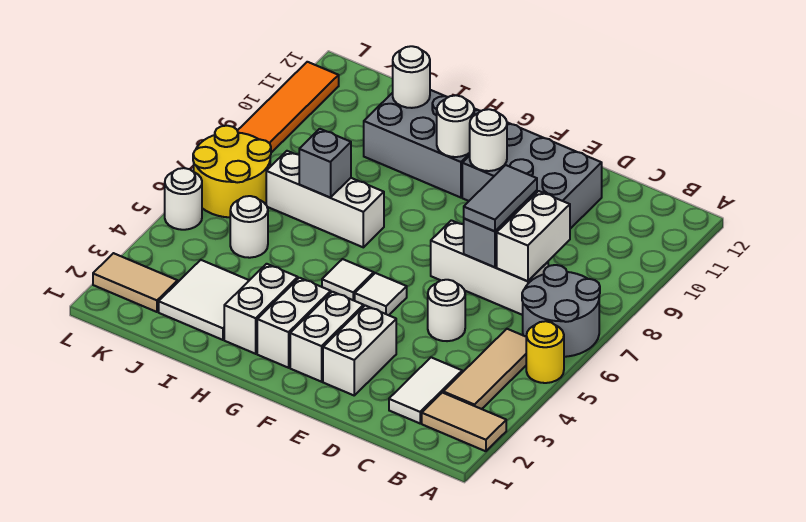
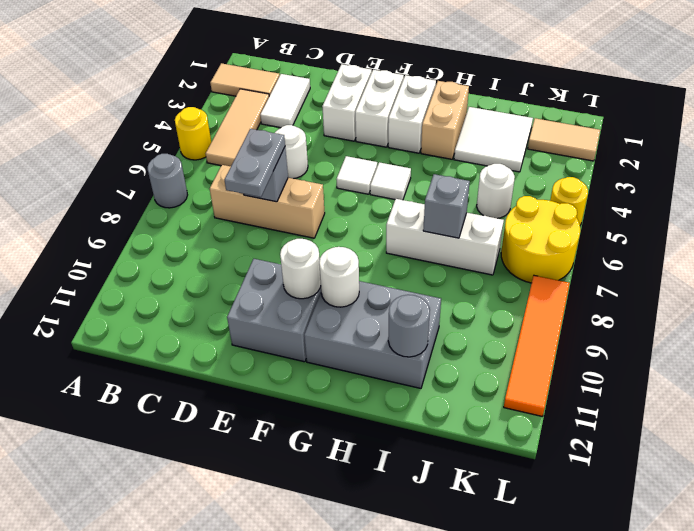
grey 2x2 round brick [522,265,600,357] -> grey 1x1 round brick [148,154,187,208]
white 1x3 brick [431,220,548,315] -> tan 1x3 brick [210,165,325,238]
white 1x2 brick [497,191,570,281] -> none
grey 1x2 tile [464,165,537,231] -> grey 1x2 plate [224,129,285,197]
grey 2x3 brick [462,122,602,229] -> grey 2x2 brick [227,259,321,362]
white 1x2 brick [224,264,298,354] -> tan 1x2 brick [421,81,469,159]
white 1x1 round brick [393,46,430,108] -> grey 1x1 round brick [388,295,430,357]
white 1x1 round brick [165,168,202,230] -> yellow 1x1 round brick [550,177,588,225]

